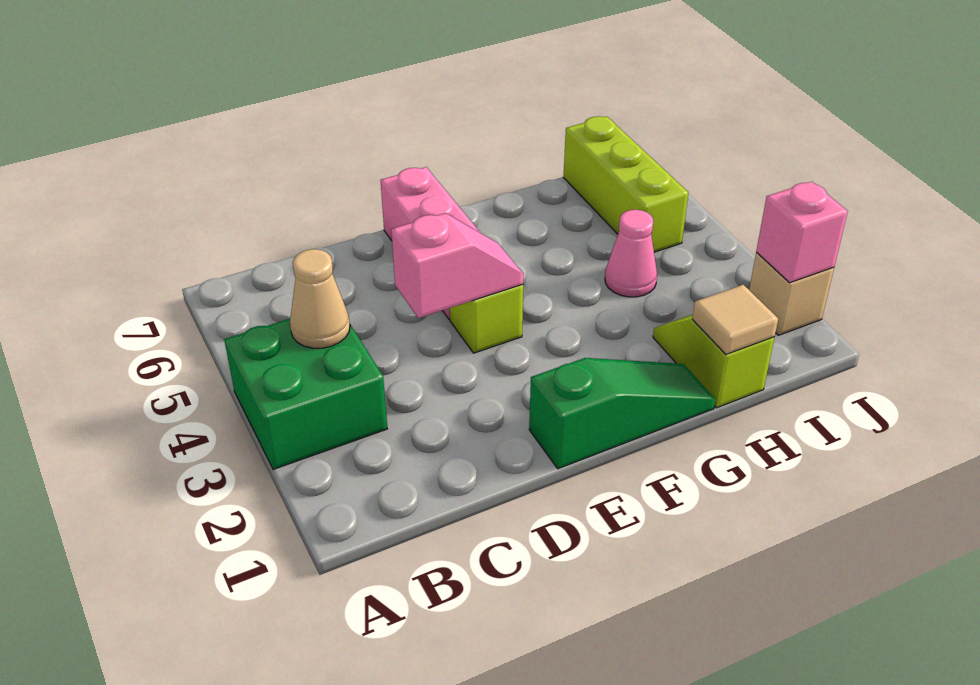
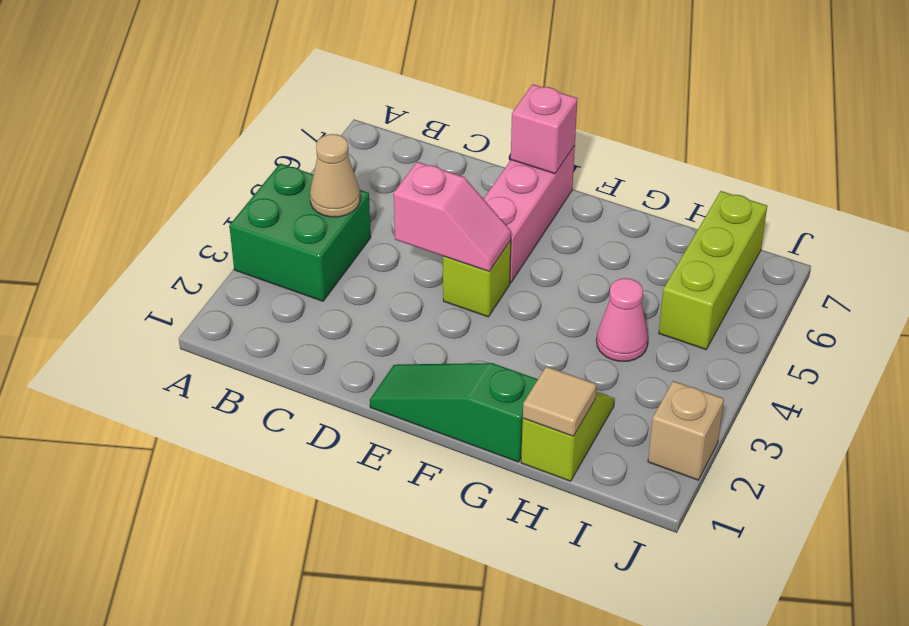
green 1x3 slope [529,358,716,469] -> green 1x3 slope turned to [370,363,538,462]
pink 1x1 brick [756,182,848,283] -> pink 1x1 brick moved to [511,84,578,174]

